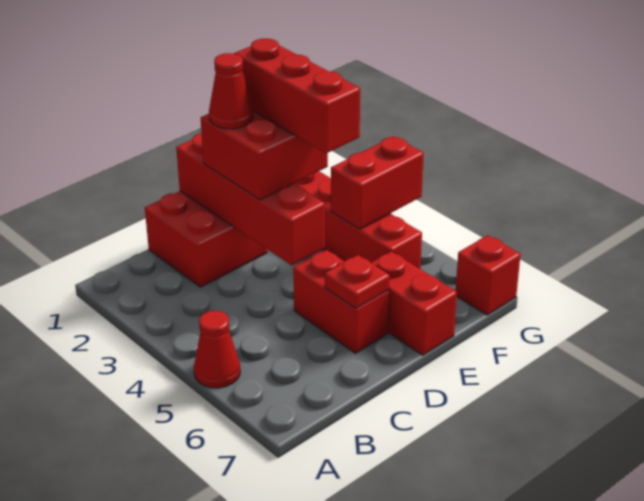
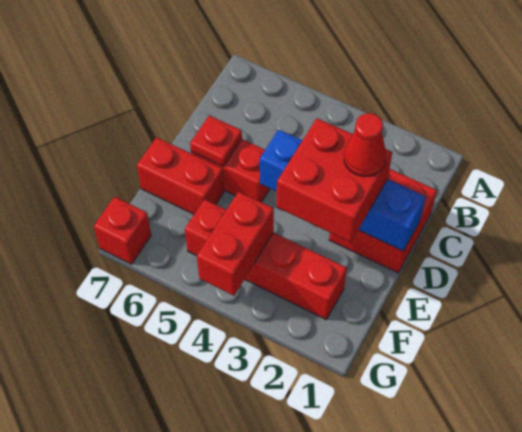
red 1x1 cone [194,311,240,388] -> none
red 1x4 brick [176,133,325,266] -> blue 1x4 brick [260,130,426,251]
red 1x3 brick [234,39,360,153] -> none

